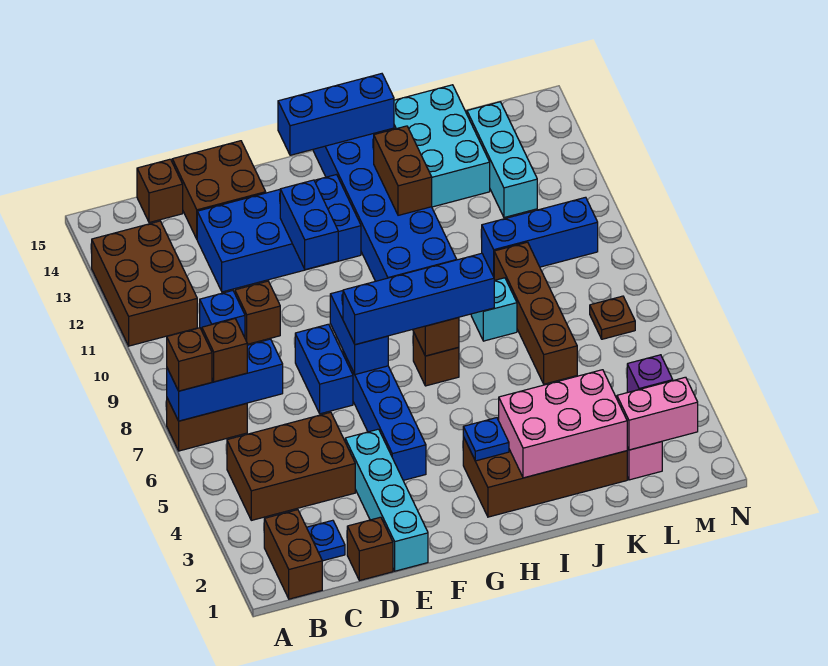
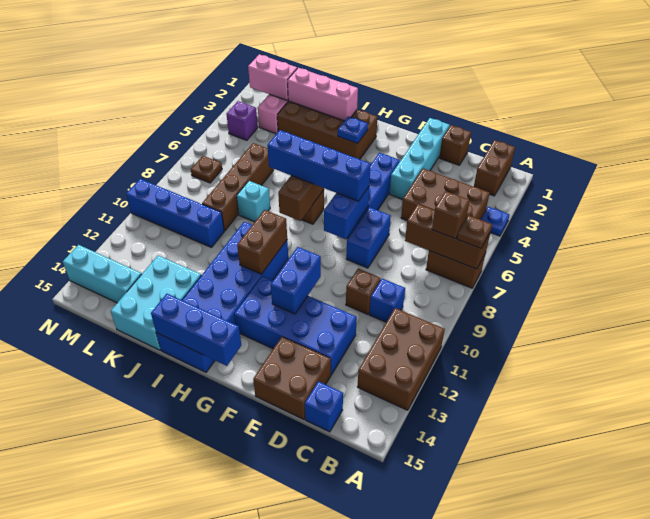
blue 1x3 brick [167,339,283,421] -> brown 1x3 brick [405,204,490,269]
brown 1x1 brick [167,328,212,391] -> brown 1x1 plate [457,215,492,249]
blue 1x1 plate [307,520,345,561] -> blue 1x1 plate moved to [481,207,509,236]
brown 1x1 brick [137,159,183,223] -> blue 1x1 brick [305,381,343,432]
pink 2x3 brick [499,370,628,478] -> pink 1x3 brick [288,68,358,121]
brown 1x2 brick [374,126,432,215] -> brown 1x2 brick moved to [237,210,287,274]
blue 1x3 brick [482,197,598,276] -> blue 1x4 brick [126,179,224,247]
cyan 1x3 brick [467,102,537,217] -> cyan 1x3 brick turned to [63,245,142,303]

